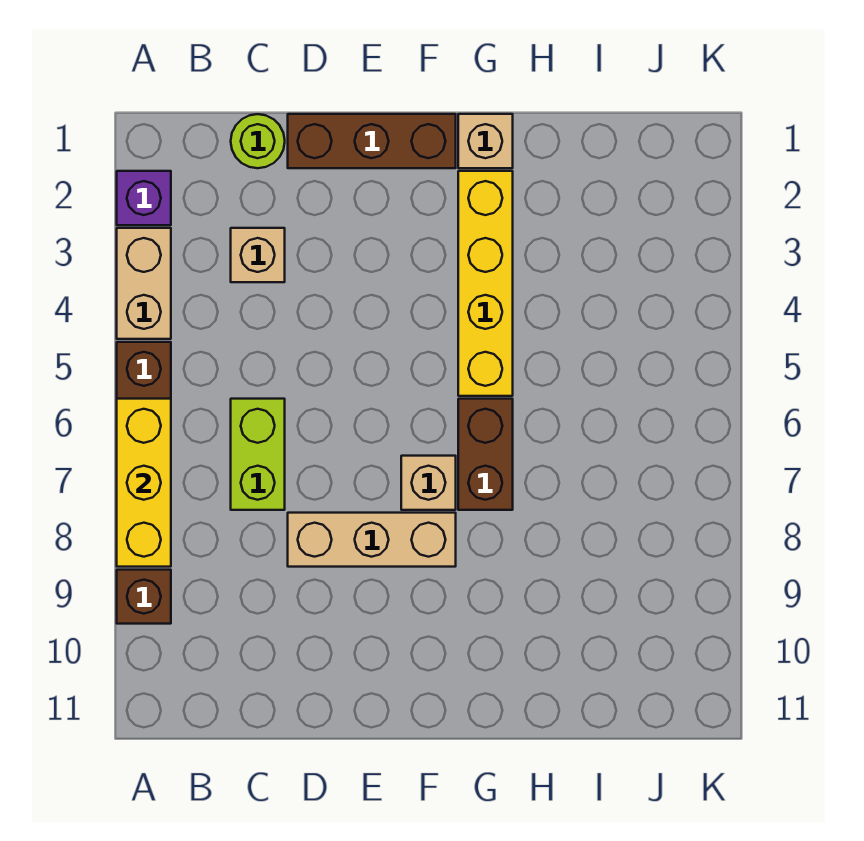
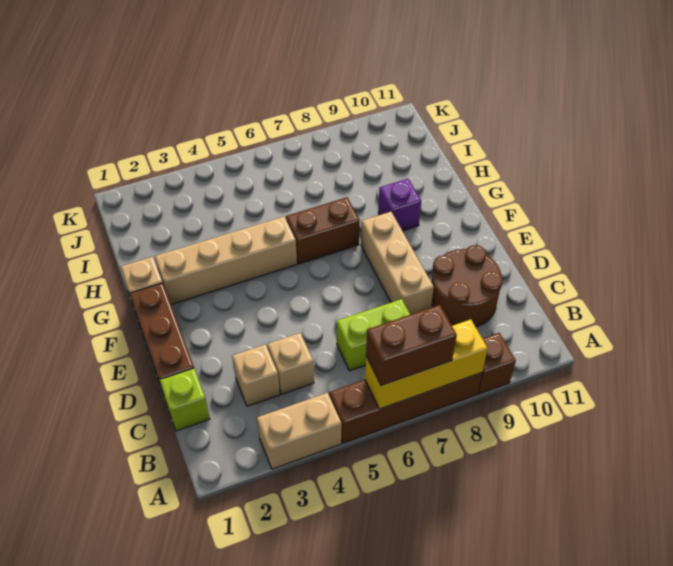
purple 1x1 brick [117,171,171,225] -> purple 1x1 brick moved to [378,179,421,231]
none -> brown 1x2 brick [366,305,457,386]
lime 1x1 round brick [231,114,285,168] -> lime 1x1 brick [160,368,210,431]
none -> brown 2x2 round brick [431,245,503,327]
tan 1x1 brick [401,456,456,510] -> tan 1x1 brick moved to [268,333,314,394]
yellow 1x4 brick [458,171,513,396] -> tan 1x4 brick [155,217,297,305]

